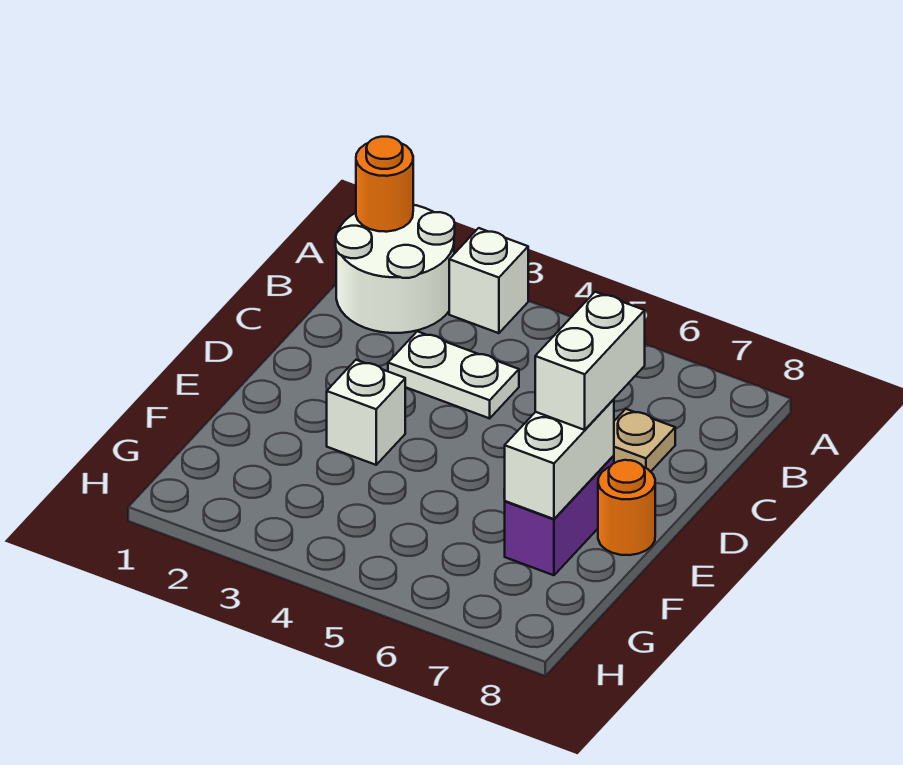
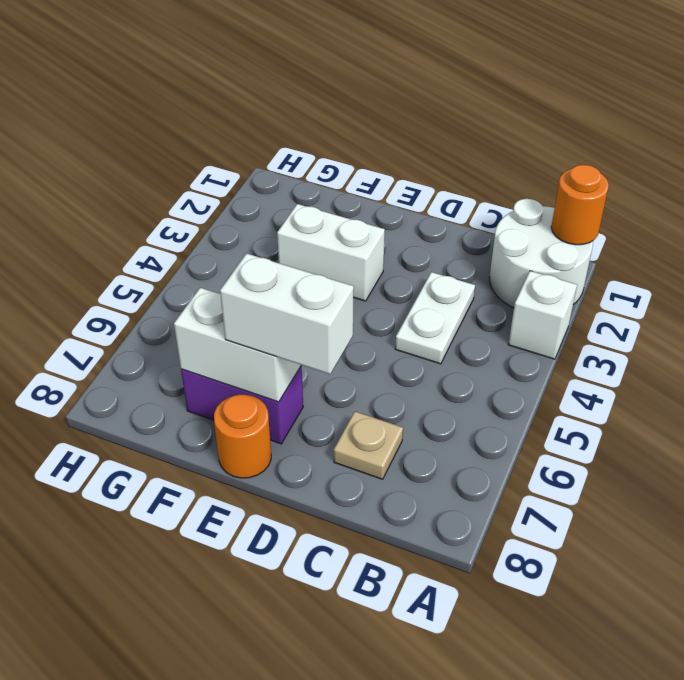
white 1x1 brick [327,360,405,465] -> white 1x2 brick [277,204,385,301]

